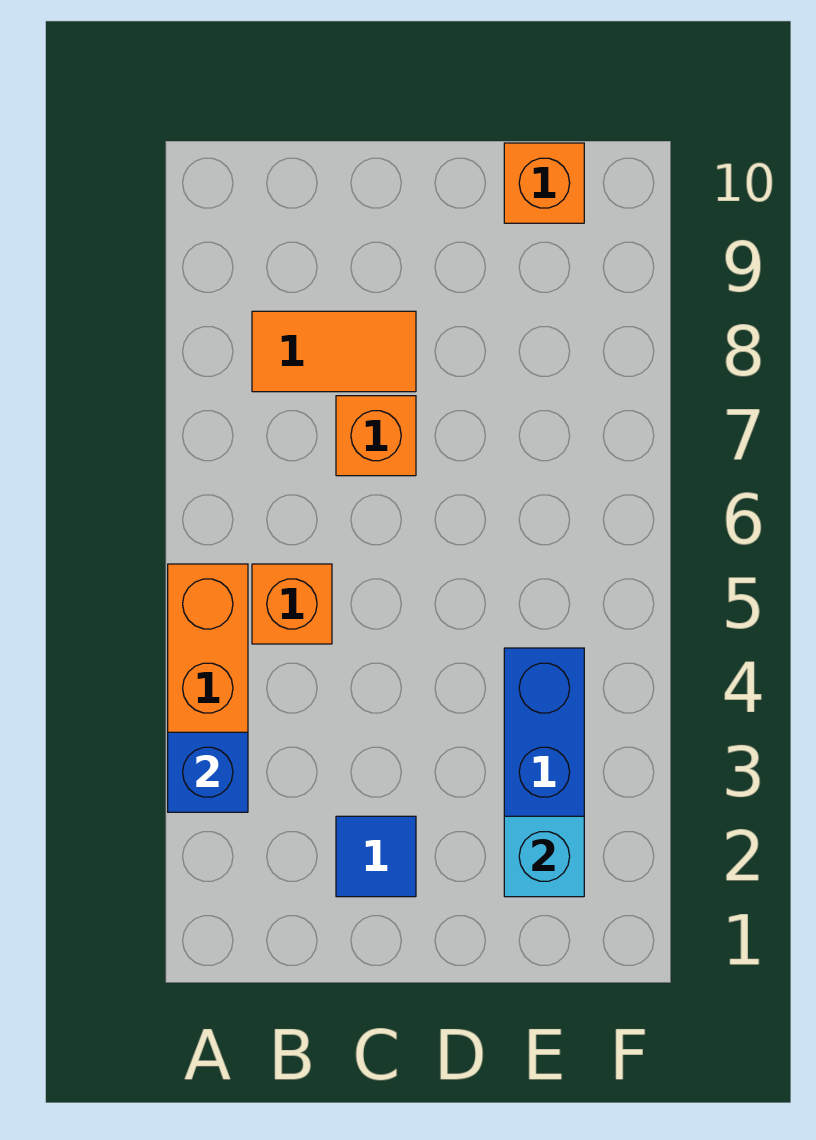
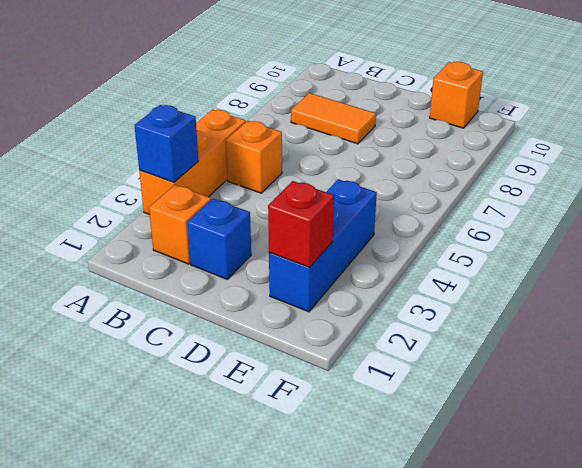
blue 1x1 tile [336,816,416,897] -> blue 1x1 brick [188,199,251,279]
orange 1x1 brick [336,396,416,476] -> orange 1x1 brick moved to [149,185,211,264]
cyan 1x1 brick [504,816,584,897] -> red 1x1 brick [268,181,334,267]

